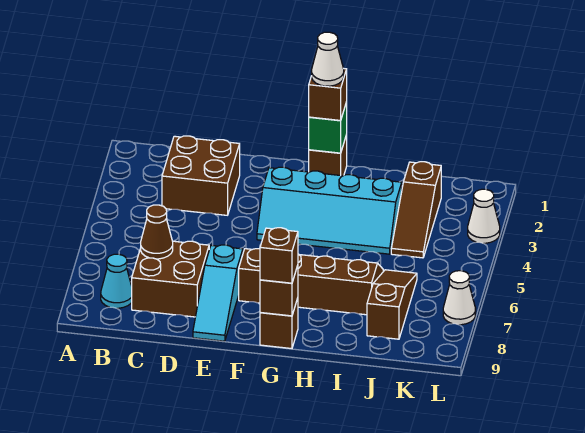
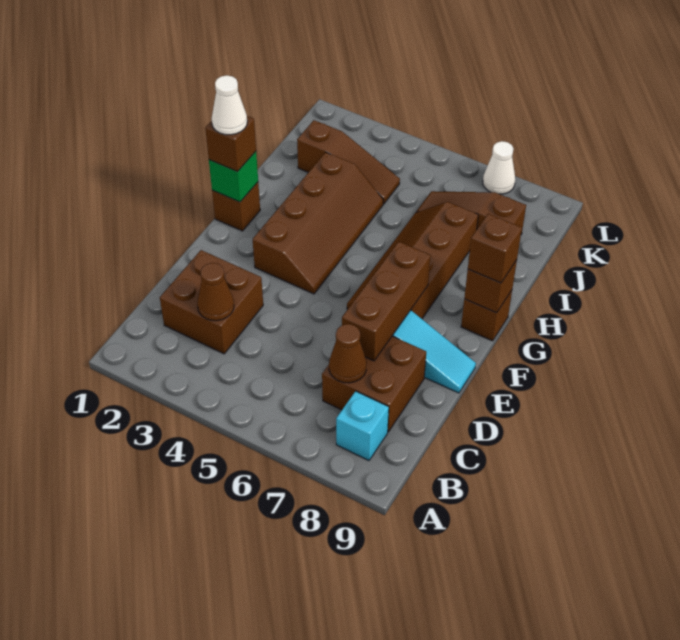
cyan 1x1 cone [101,254,132,308] -> cyan 1x1 brick [336,391,389,461]
none -> brown 1x1 cone [197,263,234,321]
none -> brown 1x3 brick [342,242,431,361]
cyan 2x4 slope [257,167,402,254] -> brown 2x4 slope [253,152,383,294]
white 1x1 cone [468,189,500,243] -> none

